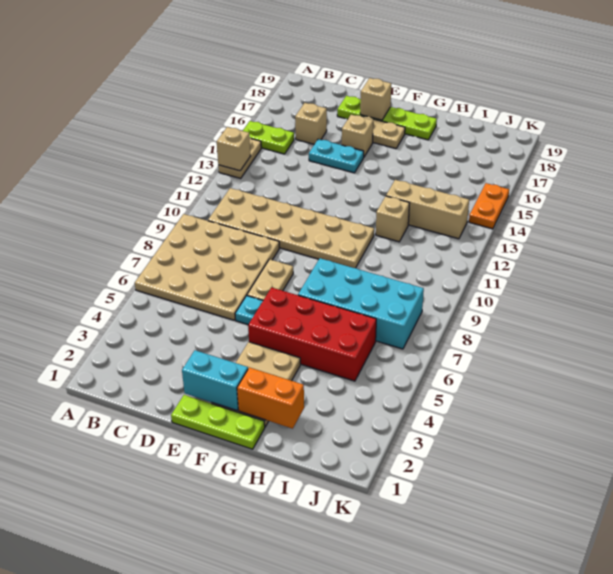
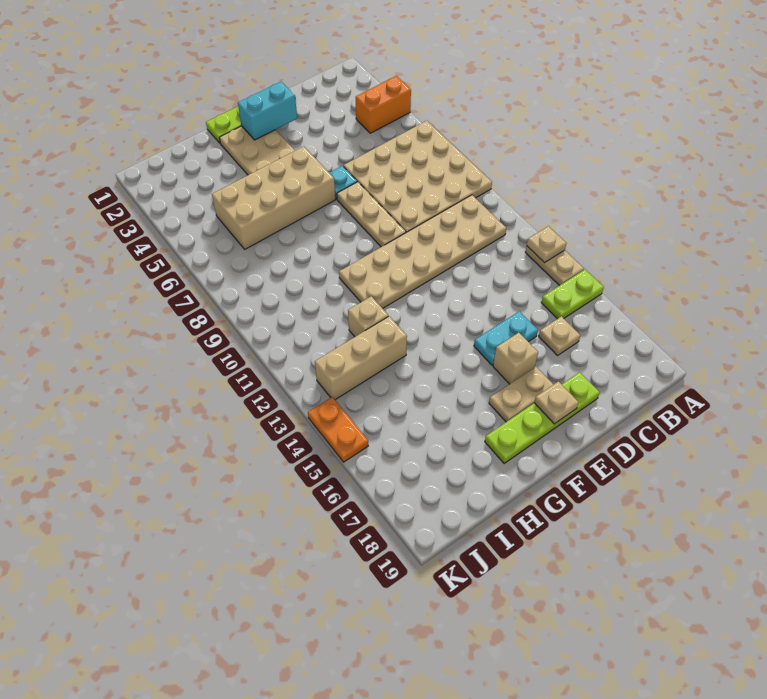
tan 1x1 brick [217,127,250,171] -> tan 1x1 plate [527,226,566,263]
tan 1x1 brick [295,103,327,144] -> tan 1x1 plate [539,316,580,356]
tan 1x2 plate [247,259,293,300] -> tan 1x3 plate [337,182,406,247]
tan 1x1 brick [360,78,391,120] -> tan 1x1 plate [534,382,579,424]
red 2x4 brick [248,288,376,381] -> tan 2x4 brick [212,146,335,249]
orange 1x2 brick [237,367,304,429] -> orange 1x2 brick moved to [356,76,411,133]
cyan 2x4 brick [298,258,424,349] -> none

